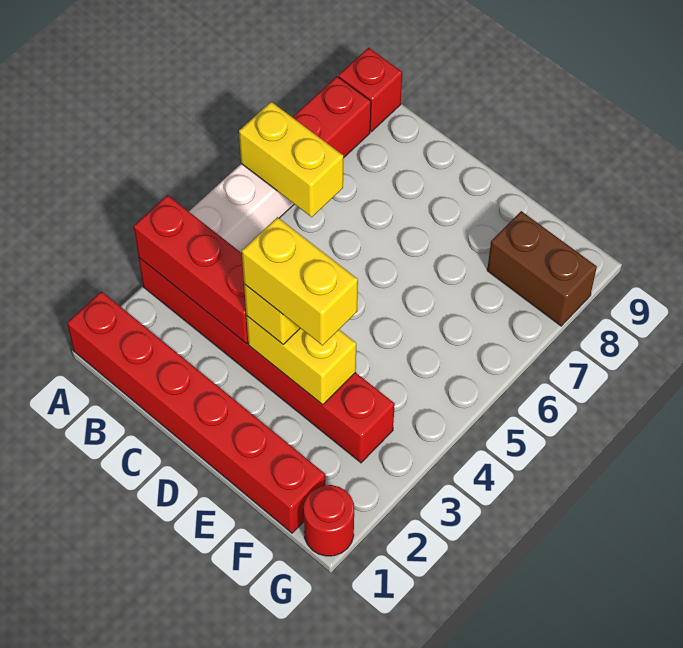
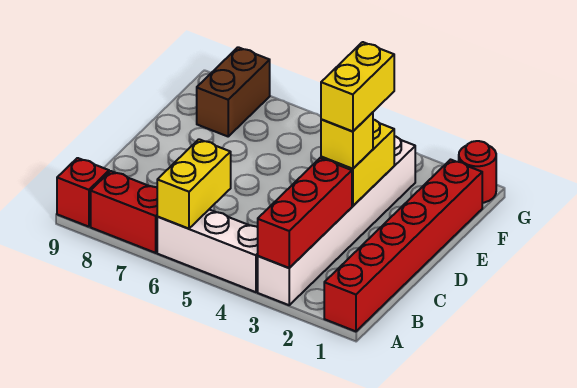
red 1x6 brick [139,258,395,463] -> white 1x6 brick [258,136,415,305]

